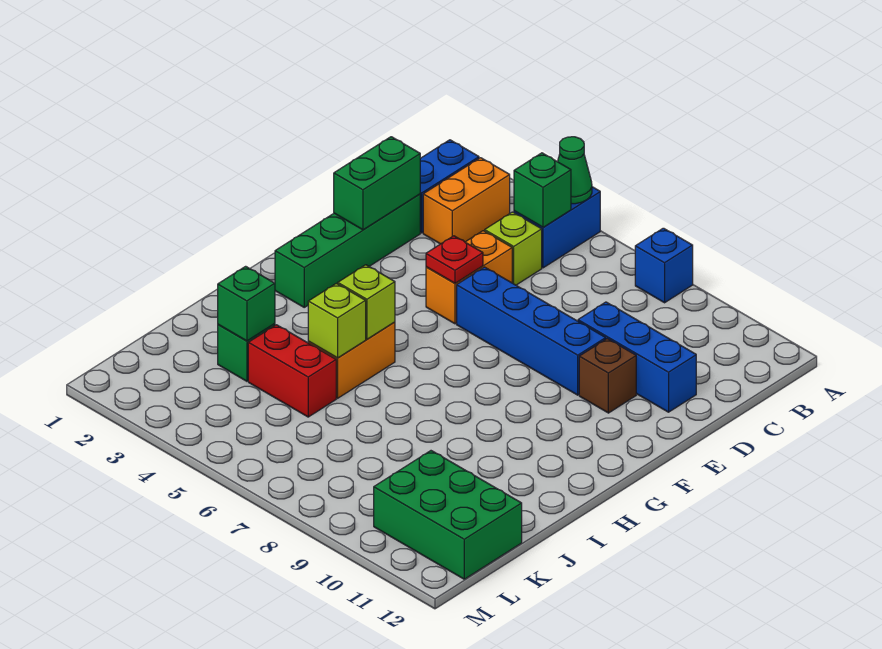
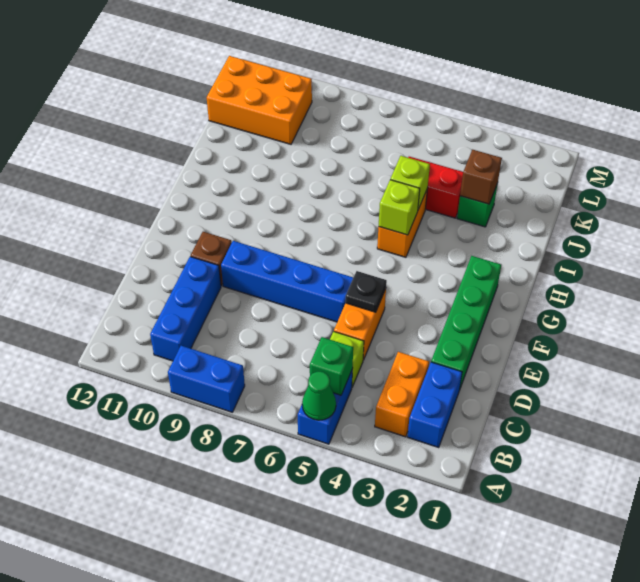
blue 1x1 brick [635,228,693,303] -> blue 1x2 brick [168,346,245,412]
green 1x2 brick [334,137,420,230] -> none
blue 1x3 brick [578,302,696,412] -> blue 1x3 brick turned to [150,257,221,361]
red 1x1 plate [426,236,483,283] -> black 1x1 plate [345,271,387,312]
green 1x1 brick [218,266,275,341] -> brown 1x1 brick [460,150,502,204]
green 2x3 brick [374,451,522,579] -> orange 2x3 brick [207,56,312,144]

